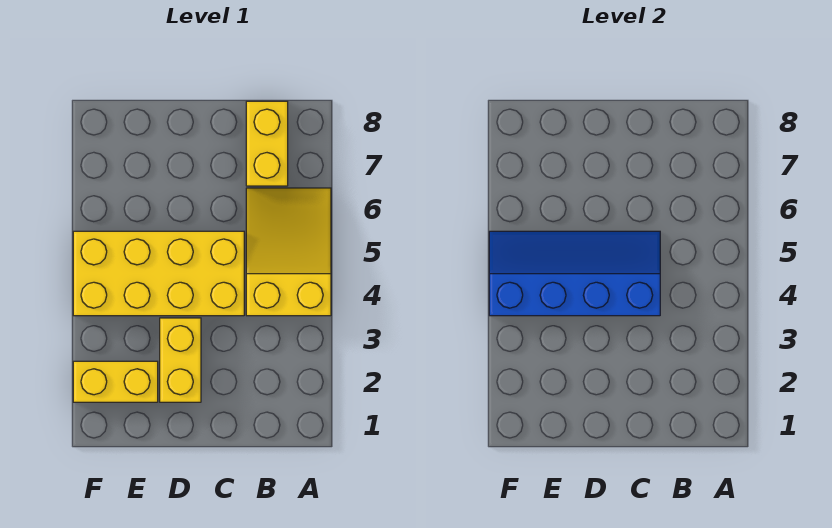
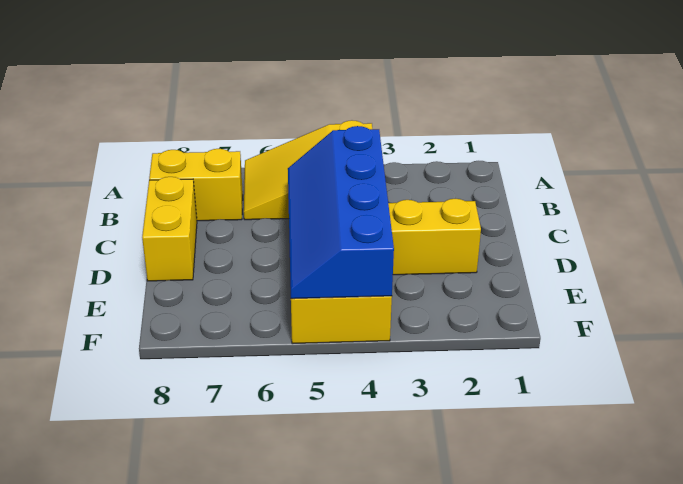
yellow 1x2 brick [73,361,158,402] -> yellow 1x2 brick moved to [142,177,197,281]

